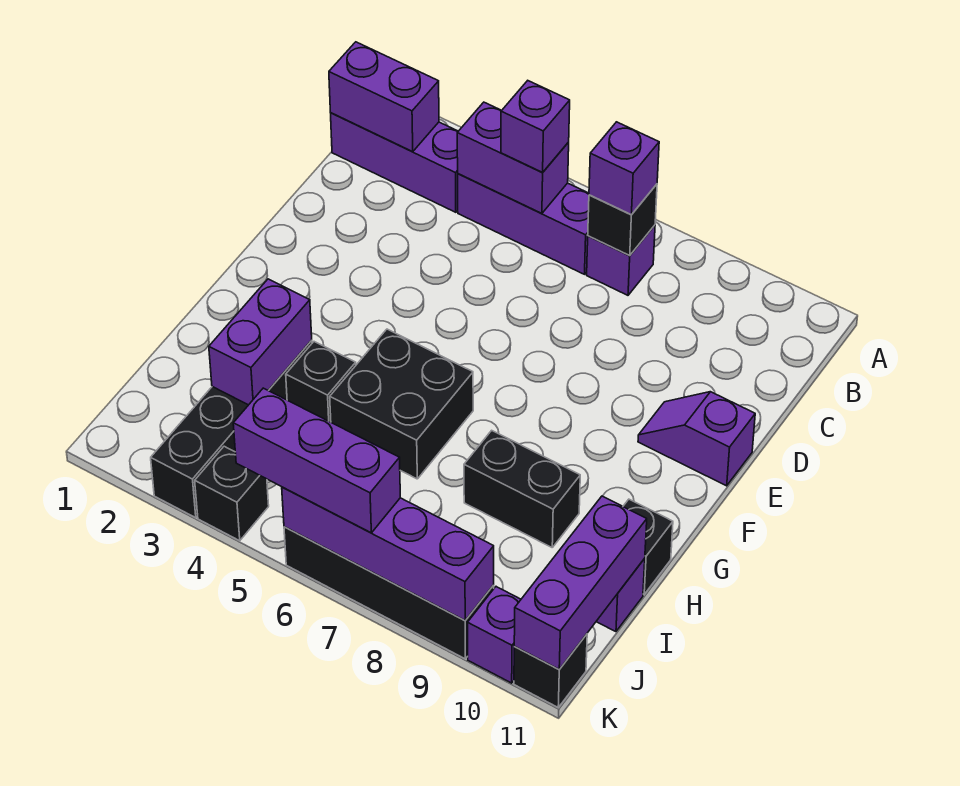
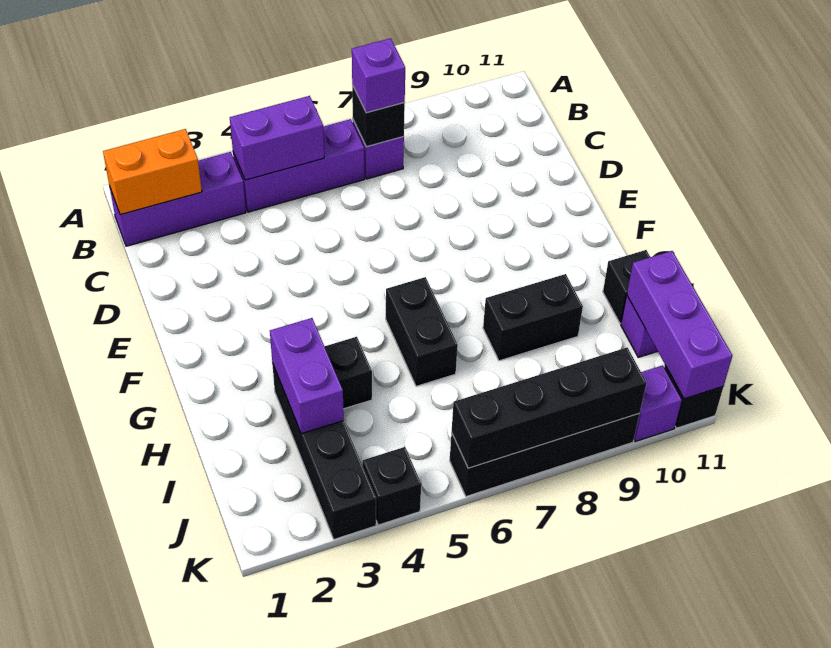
purple 1x2 brick [329,42,439,152] -> orange 1x2 brick [103,129,202,215]
purple 1x1 brick [501,81,570,173] -> none
purple 1x2 slope [638,392,755,486] -> none
black 2x2 brick [330,329,473,479] -> black 1x2 brick [386,277,458,386]
purple 1x3 brick [233,388,400,533] -> none
purple 1x4 brick [282,487,494,620] -> black 1x4 brick [452,347,646,468]

